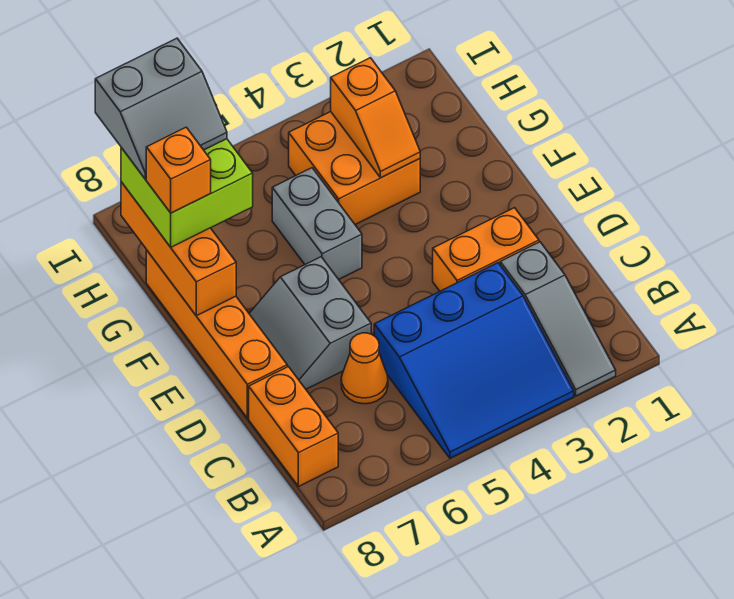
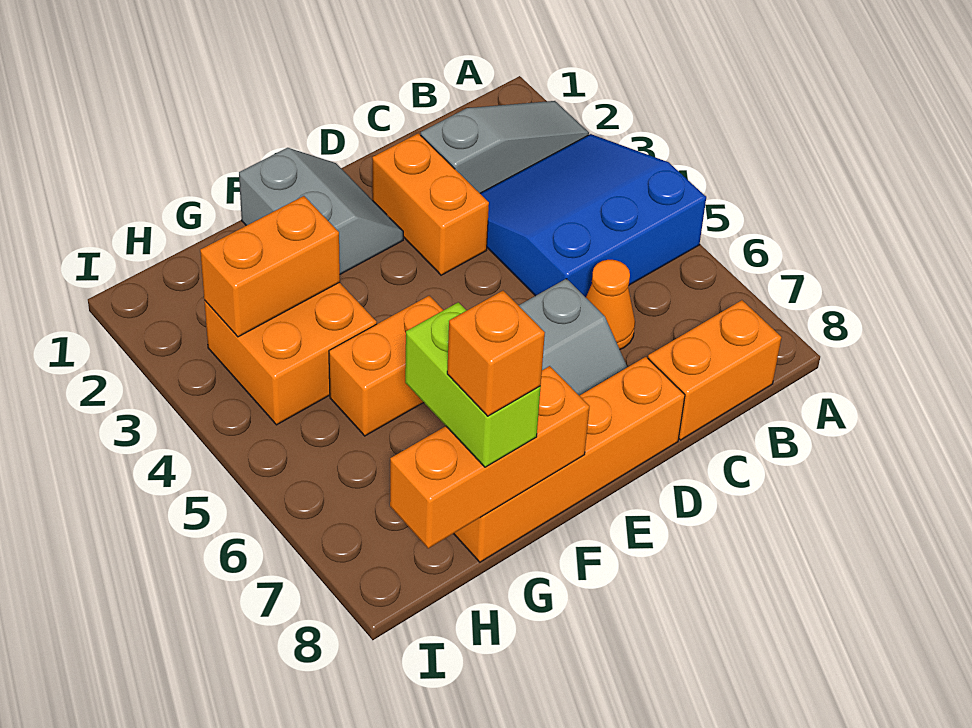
blue 3x3 slope [374,263,574,458] -> blue 3x3 slope turned to [480,134,706,297]
grey 1x2 brick [272,168,362,279] -> orange 1x2 brick [329,296,443,436]
orange 1x2 slope [331,58,420,178] -> orange 1x2 brick [200,196,340,337]
lime 2x2 brick [121,139,253,247] -> lime 1x2 brick [405,302,541,467]
grey 2x2 slope [95,38,227,179] -> grey 2x2 slope moved to [239,148,403,274]

